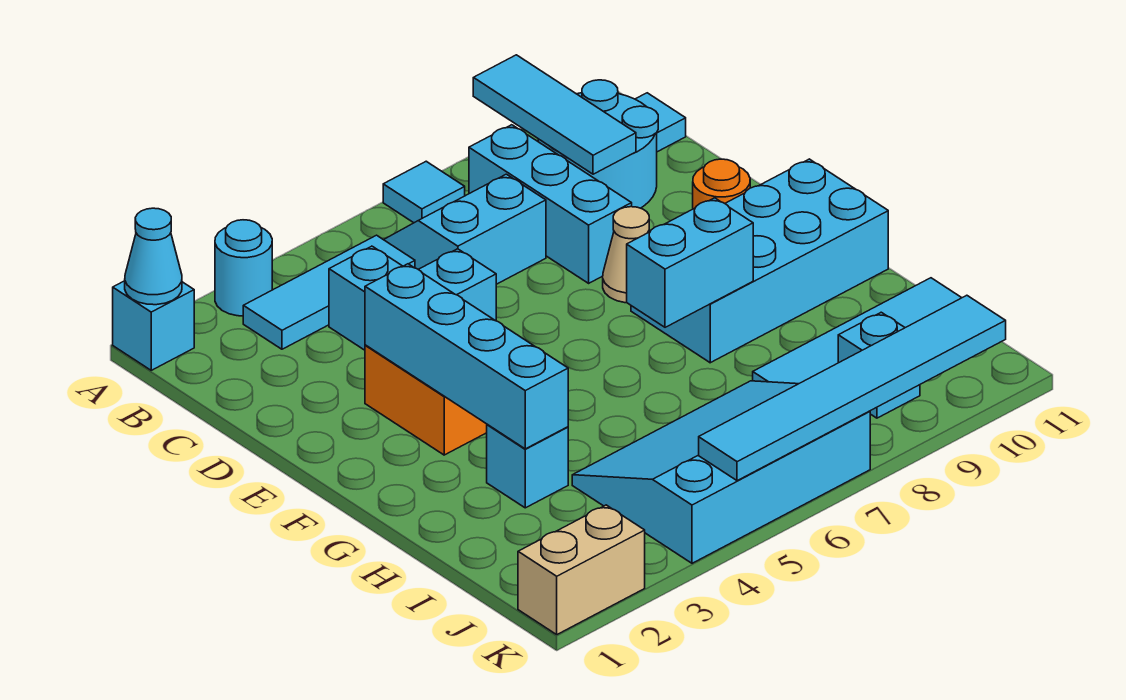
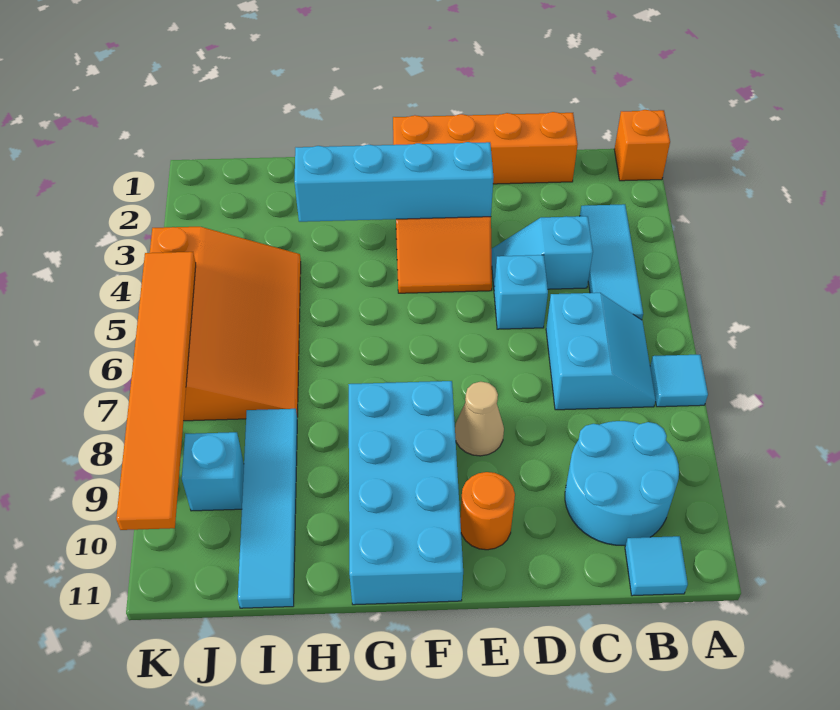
cyan 1x1 brick [113,281,194,370] -> orange 1x1 brick [614,110,670,181]
cyan 1x1 cone [125,208,182,305] -> none
cyan 1x1 round brick [215,220,272,316] -> none
cyan 1x3 tile [473,55,636,174] -> none
cyan 1x3 brick [469,125,632,283] -> none
none -> orange 1x4 brick [393,112,578,184]
cyan 1x2 brick [627,198,753,327] -> none
cyan 1x1 brick [487,424,568,508] -> none
cyan 3x4 slope [572,381,870,563] -> orange 3x4 slope [150,227,301,421]
tan 1x2 brick [518,505,645,634] -> none
cyan 1x6 tile [699,295,1006,481] -> orange 1x6 tile [116,252,196,530]

